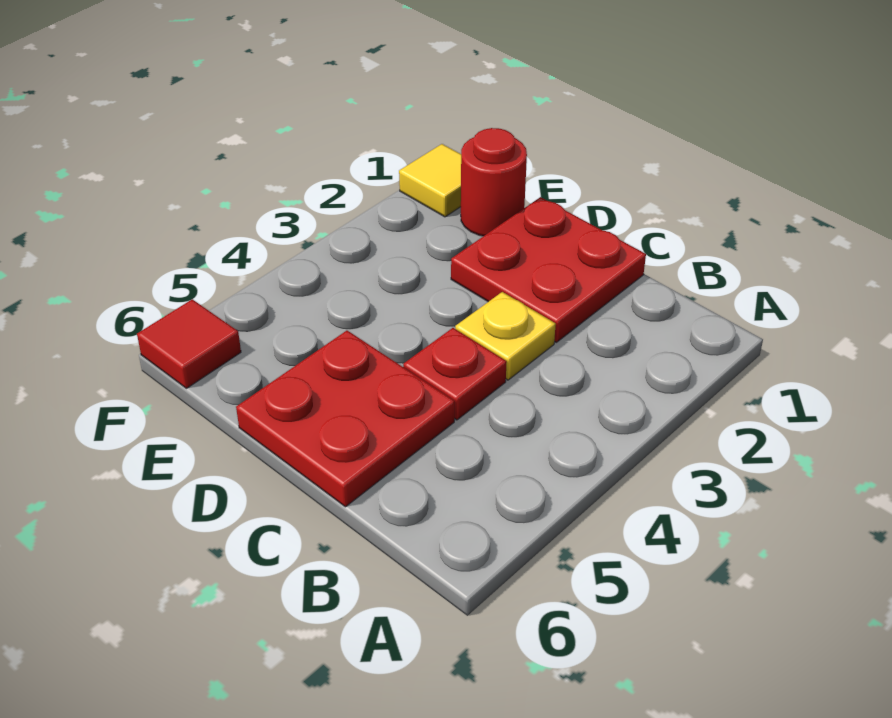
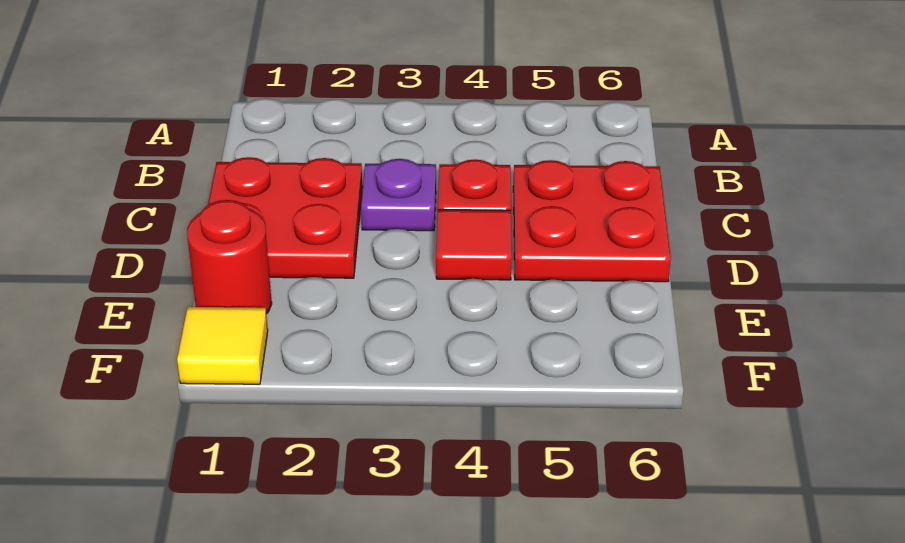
yellow 1x1 plate [455,292,556,380] -> purple 1x1 plate [361,159,436,231]
red 1x1 tile [137,299,241,388] -> red 1x1 tile moved to [436,210,512,280]

